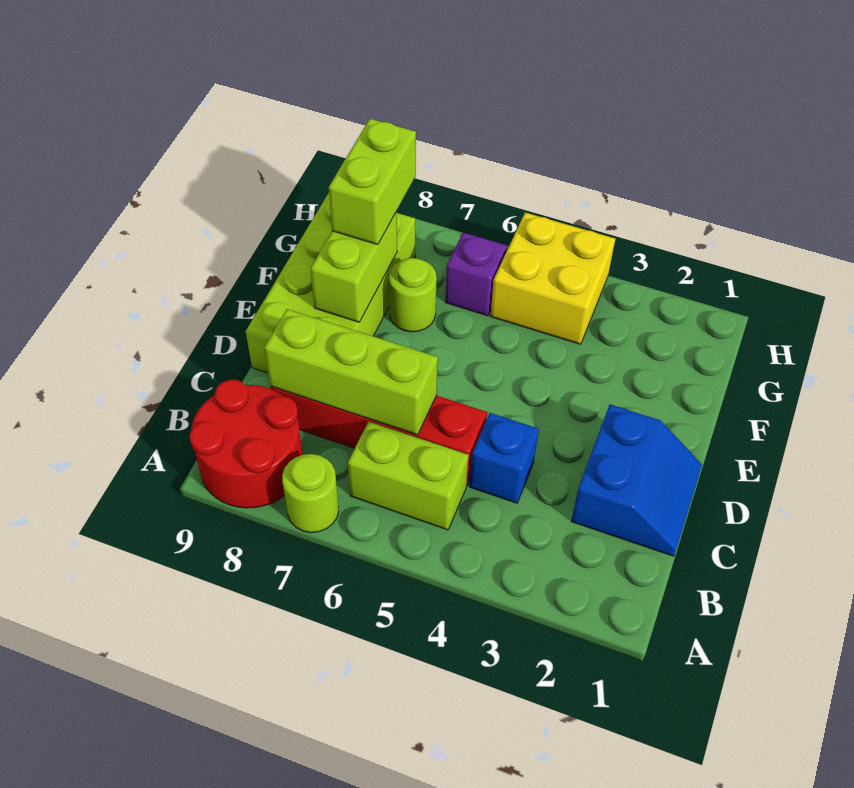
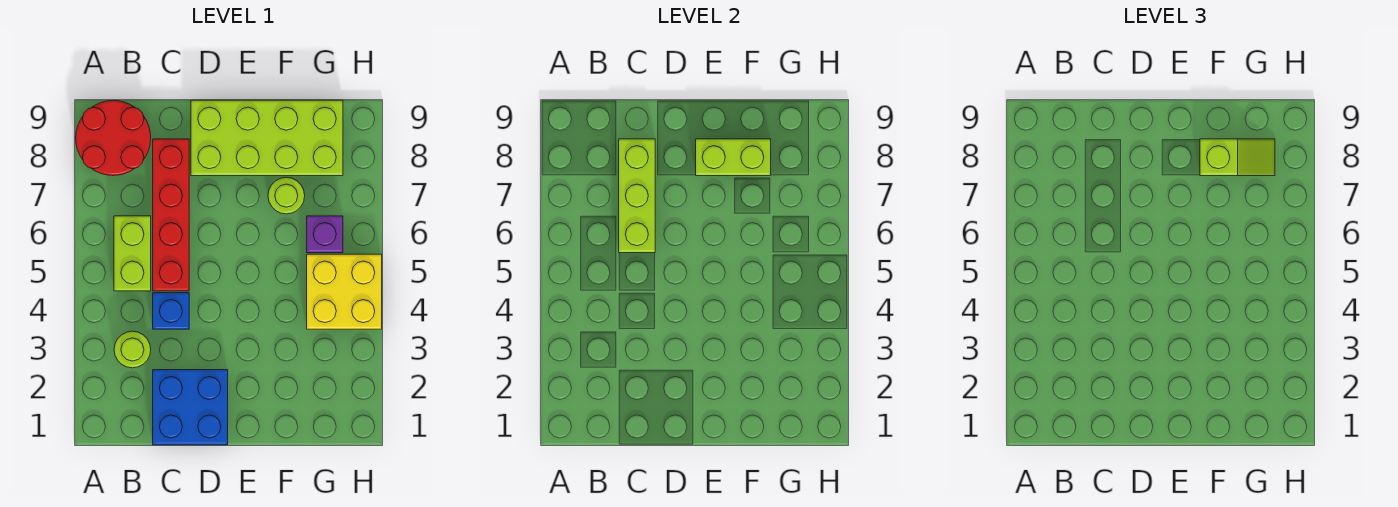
lime 1x1 round brick [282,454,339,533] -> lime 1x1 round brick moved to [114,331,151,368]
blue 2x2 slope [571,405,702,556] -> blue 2x2 brick [153,370,228,445]
lime 1x2 brick [329,119,416,245] -> lime 1x2 slope [1200,139,1275,176]

